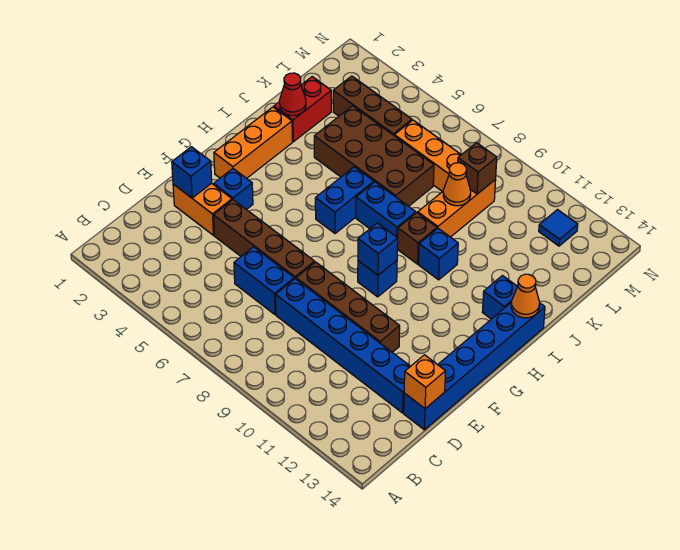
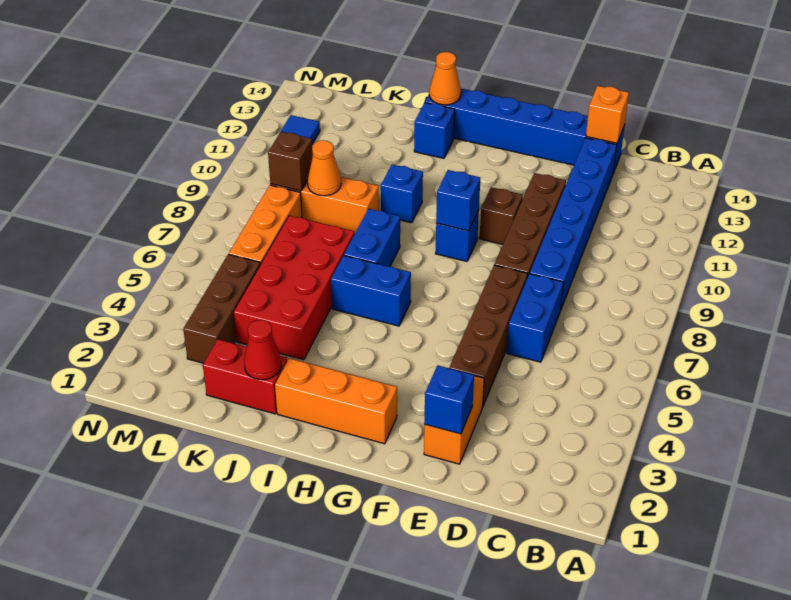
blue 1x1 brick [214,169,253,210] -> none
brown 1x1 brick [398,213,437,264] -> brown 1x1 brick moved to [479,187,523,244]
brown 2x4 brick [314,106,434,206] -> red 2x4 brick [234,216,355,360]

